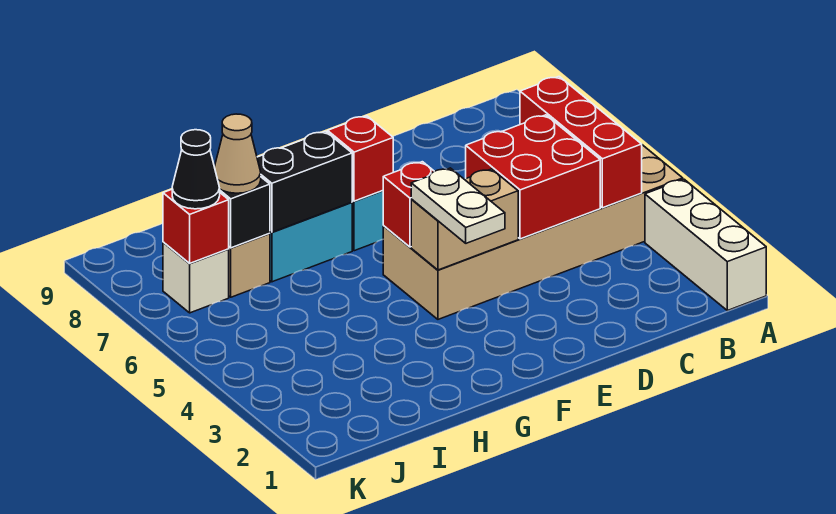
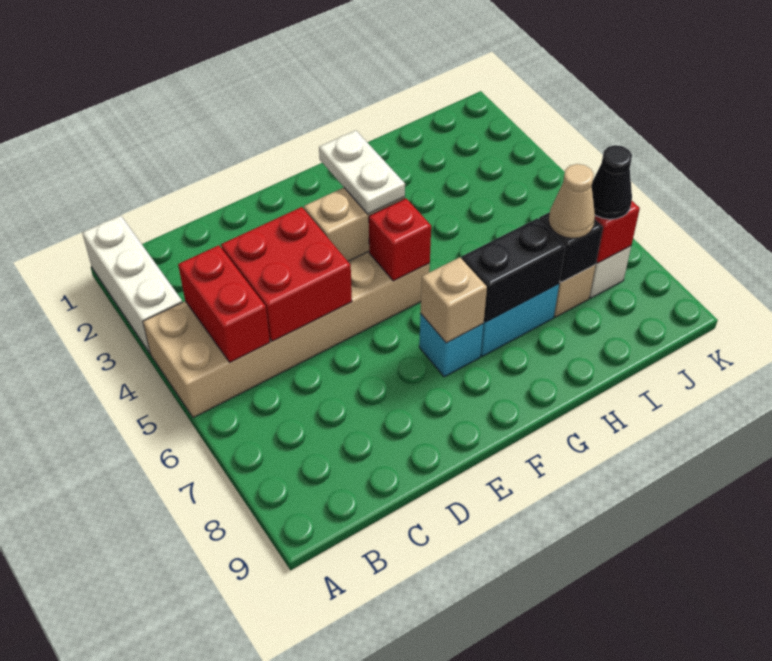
red 1x3 brick [520,77,642,208] -> red 1x2 brick [178,245,270,362]
red 1x1 brick [328,116,393,201] -> tan 1x1 brick [420,257,487,343]

